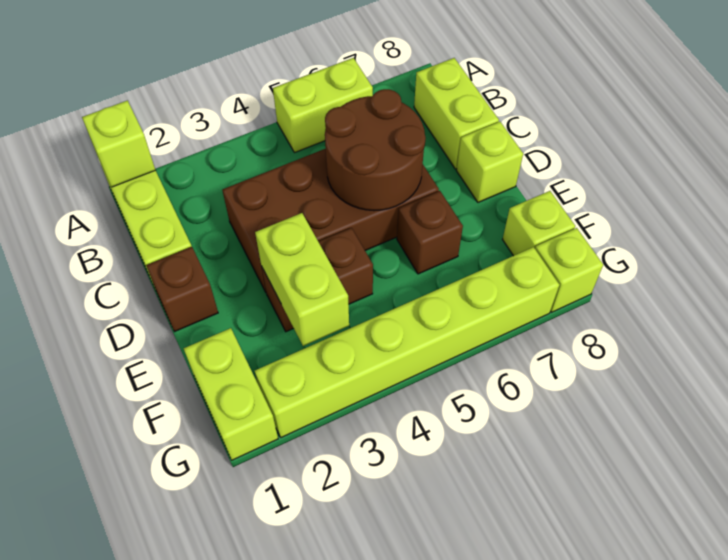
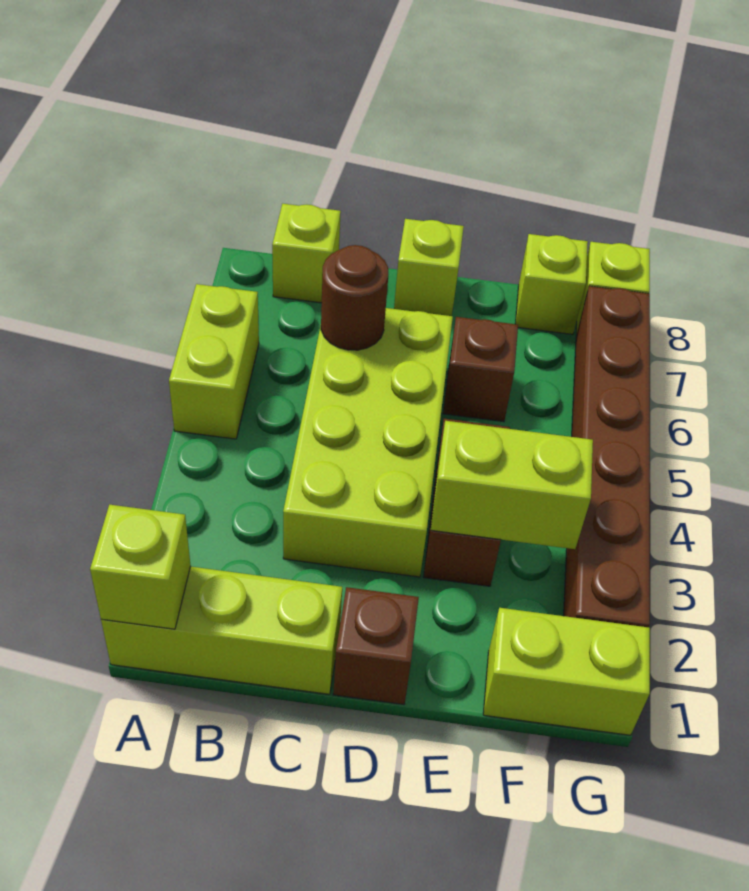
lime 1x2 brick [414,58,499,169] -> lime 1x1 brick [272,204,341,303]
brown 2x4 brick [223,149,439,292] -> lime 2x4 brick [283,308,453,577]
brown 2x2 round brick [325,89,425,211] -> brown 1x1 round brick [321,245,388,350]
lime 1x6 brick [255,247,559,437] -> brown 1x6 brick [564,286,650,627]

